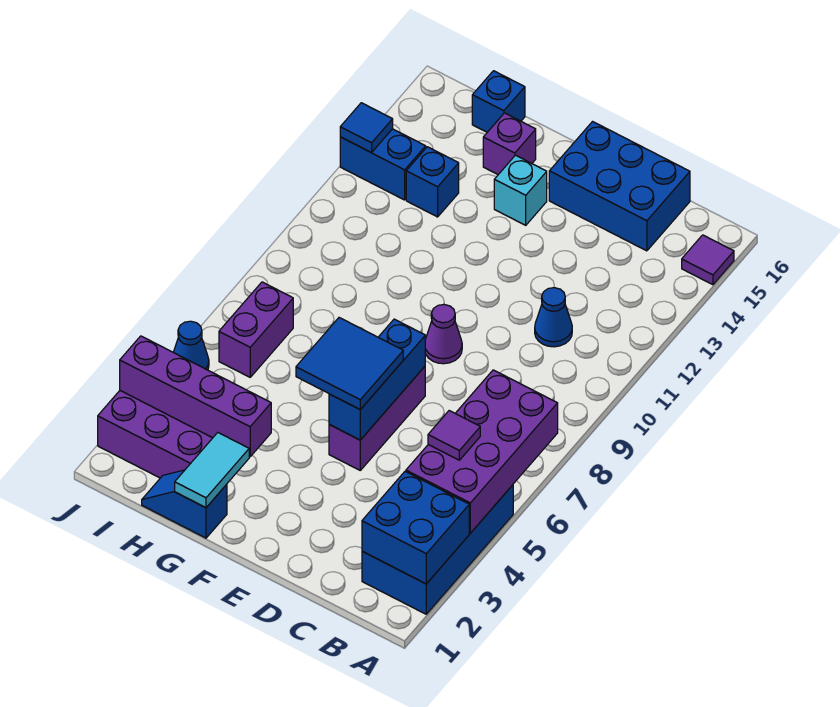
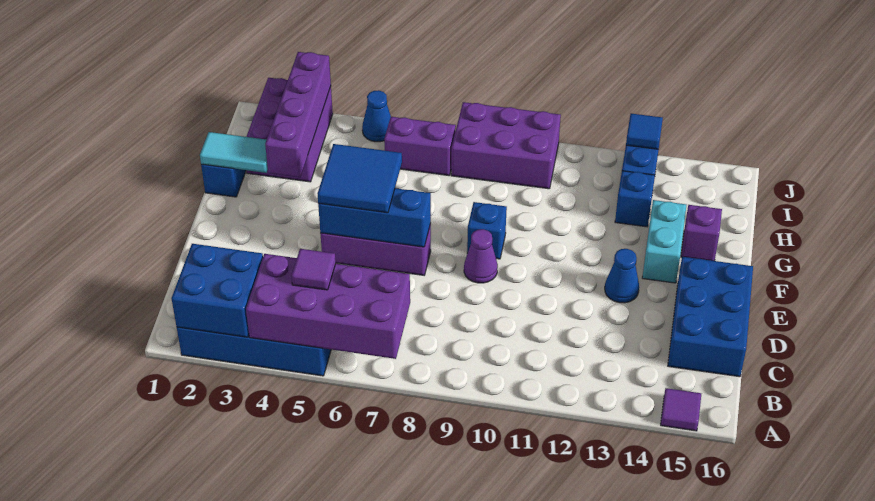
blue 1x1 cone [535,288,572,347] -> blue 1x1 cone moved to [605,249,639,303]
cyan 1x1 brick [494,155,547,225] -> cyan 1x2 brick [642,200,686,283]
blue 1x1 brick [472,71,525,132] -> blue 1x1 brick moved to [467,202,507,259]
none -> purple 2x3 brick [451,102,561,189]

